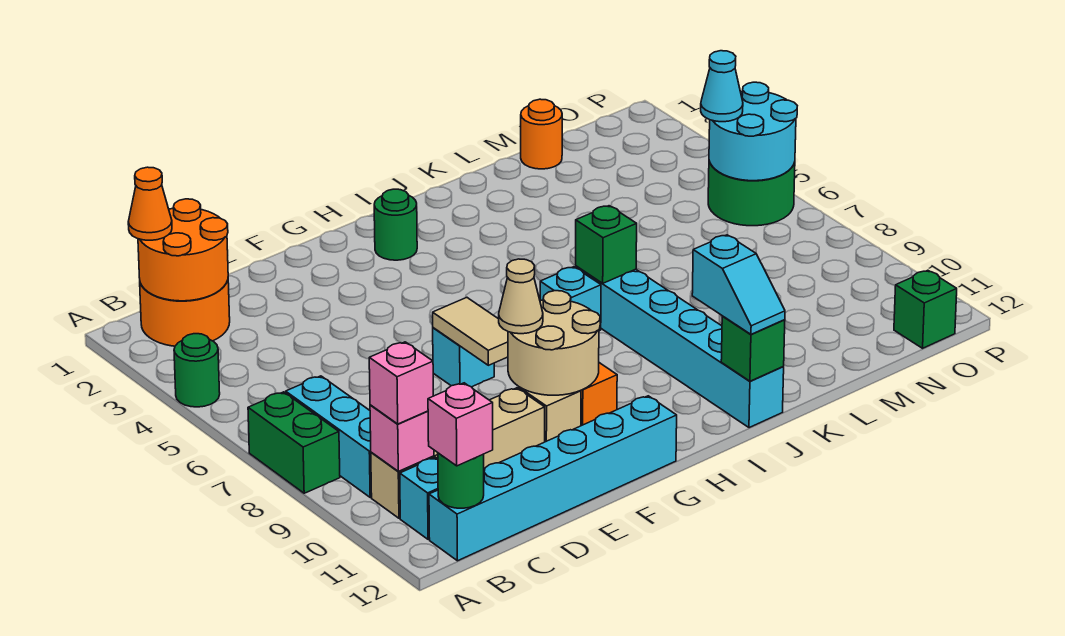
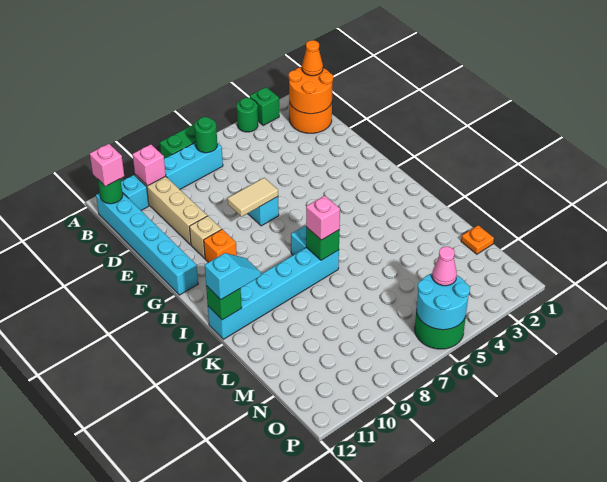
pink 1x1 brick [369,342,433,424] -> pink 1x1 brick moved to [306,196,340,240]
tan 2x2 round brick [508,291,600,395] -> none
tan 1x1 cone [499,259,543,334] -> none
green 1x1 round brick [374,189,417,260] -> green 1x1 round brick moved to [194,117,217,153]
cyan 1x2 slope [692,235,785,335] -> cyan 1x2 slope turned to [205,253,261,300]
orange 1x1 round brick [521,99,562,169] -> orange 1x1 plate [461,225,494,254]
cyan 1x1 cone [701,51,743,122] -> pink 1x1 cone [432,247,457,286]
green 1x1 brick [894,270,957,348] -> green 1x1 brick moved to [250,87,279,126]

